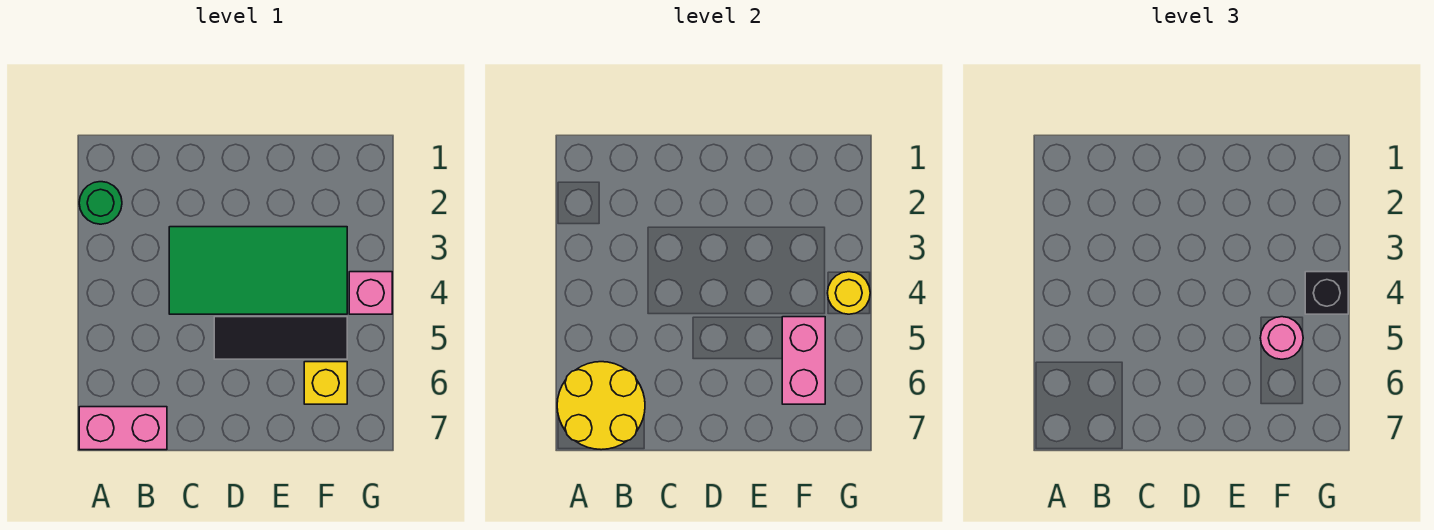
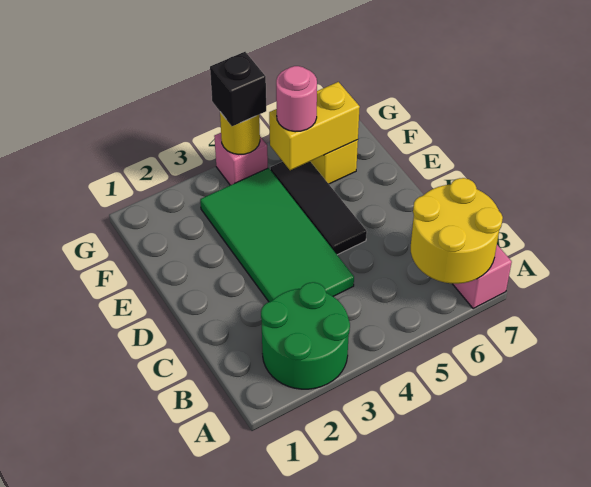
green 1x1 round brick [79,182,122,224] -> green 2x2 round brick [261,282,350,389]
pink 1x2 brick [782,317,825,404] -> yellow 1x2 brick [269,82,360,170]

